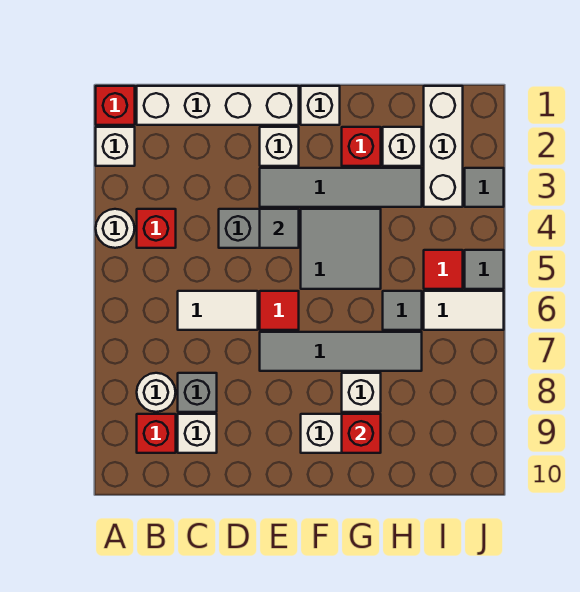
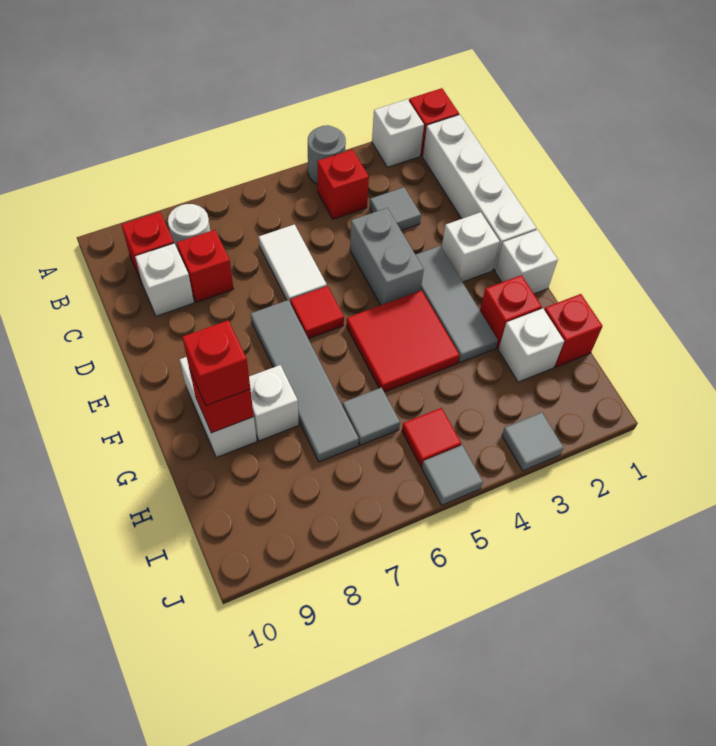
white 1x1 round brick [96,209,135,248] -> grey 1x1 round brick [308,125,346,185]
grey 1x1 brick [178,373,217,412] -> red 1x1 brick [177,230,233,302]
grey 1x4 tile [260,168,422,207] -> grey 1x3 tile [415,246,498,363]
grey 1x1 tile [260,209,299,248] -> grey 1x1 tile moved to [370,187,421,231]
grey 2x2 tile [301,209,381,289] -> red 2x2 tile [346,290,460,392]
none -> red 1x1 brick [182,320,250,406]
none -> red 1x1 brick [544,294,603,367]
white 1x3 brick [424,86,463,207] -> none
white 1x2 tile [424,291,504,330] -> none

